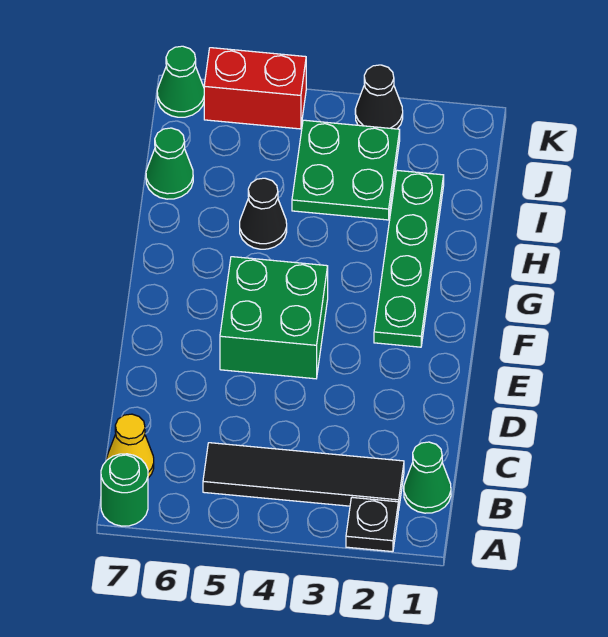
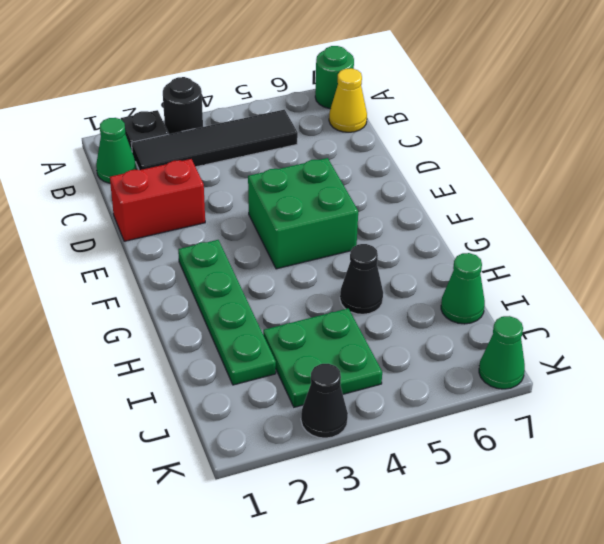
none -> black 1x1 round brick [163,77,203,134]
red 1x2 brick [204,48,306,129] -> red 1x2 brick moved to [110,159,205,241]

